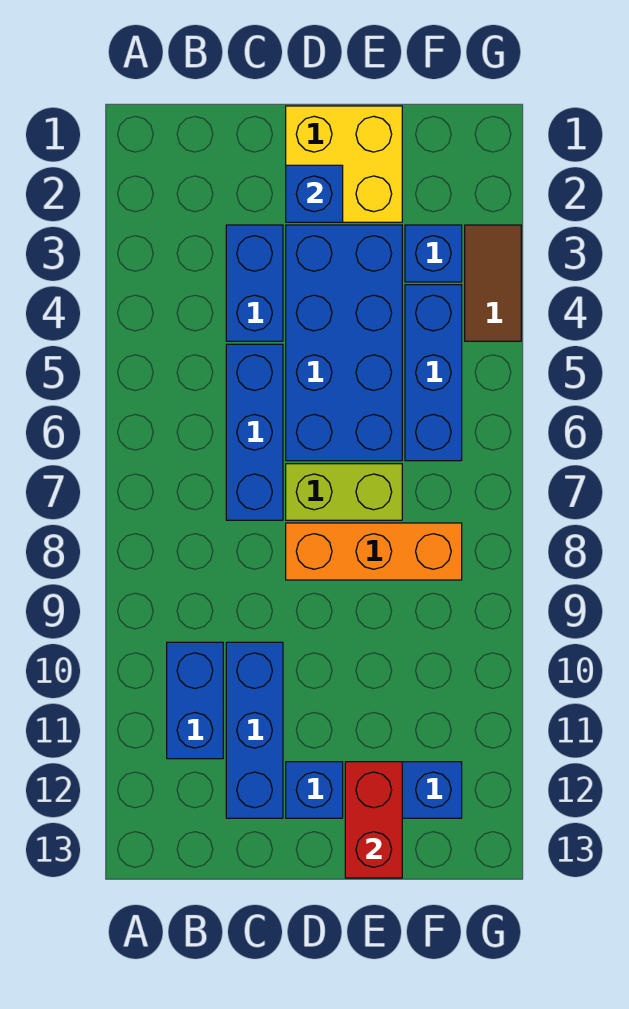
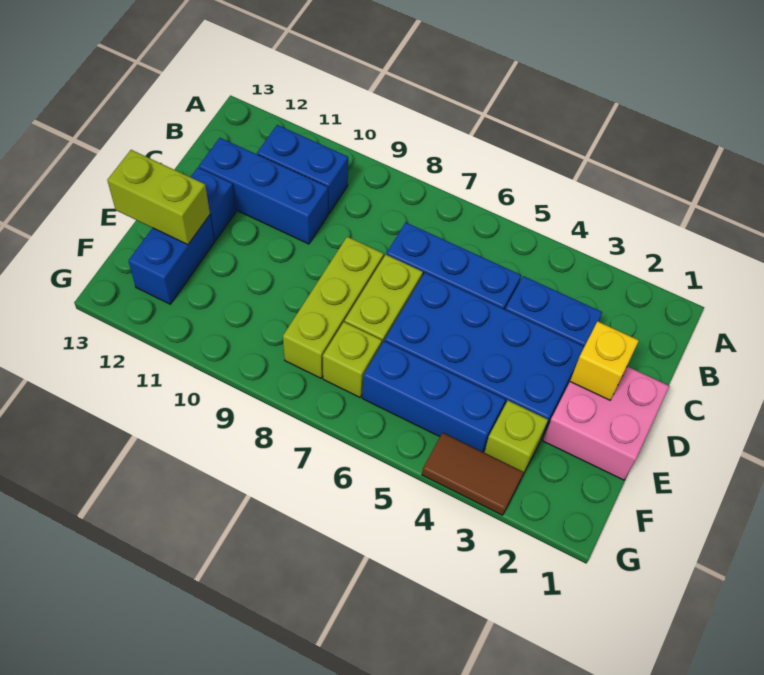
yellow 2x2 brick [286,106,402,222] -> pink 2x2 brick [543,366,669,480]
blue 1x1 brick [286,165,343,222] -> yellow 1x1 brick [570,321,639,400]
orange 1x3 brick [286,523,462,580] -> lime 1x3 brick [283,237,384,378]
red 1x2 brick [345,762,402,878] -> lime 1x2 brick [107,150,210,245]
blue 1x1 brick [405,225,462,282] -> lime 1x1 brick [484,401,548,474]
none -> lime 1x1 brick [323,322,382,397]

